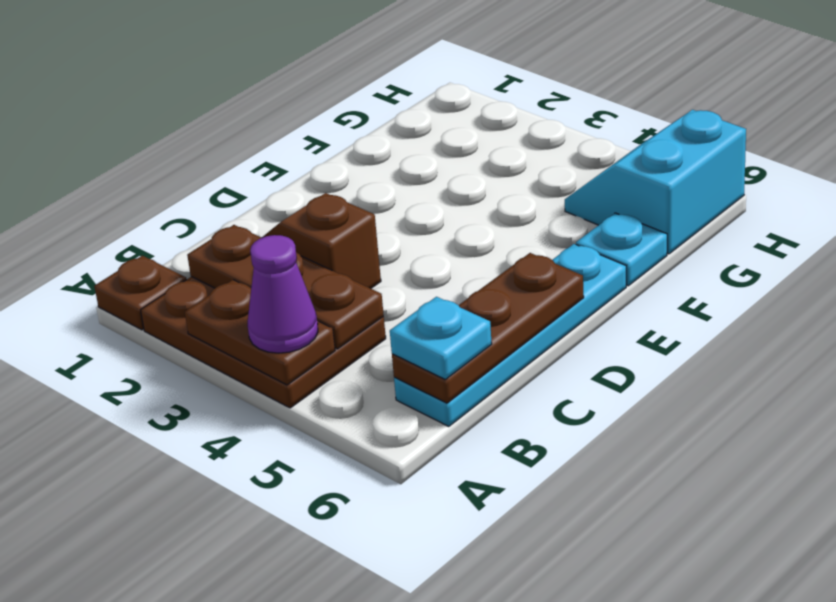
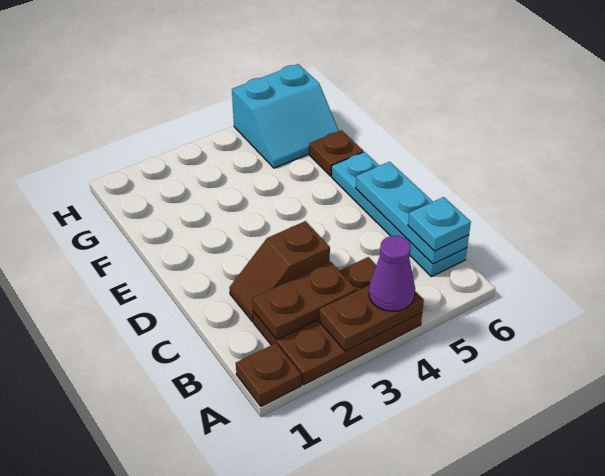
brown 1x3 plate [187,225,384,349] -> brown 1x2 plate [252,262,356,340]
brown 1x3 plate [392,253,584,403] -> cyan 1x3 plate [356,162,469,264]
cyan 1x1 plate [576,213,667,286] -> brown 1x1 plate [309,130,363,176]
cyan 2x2 slope [565,110,746,254] -> cyan 2x2 slope turned to [232,64,339,168]

